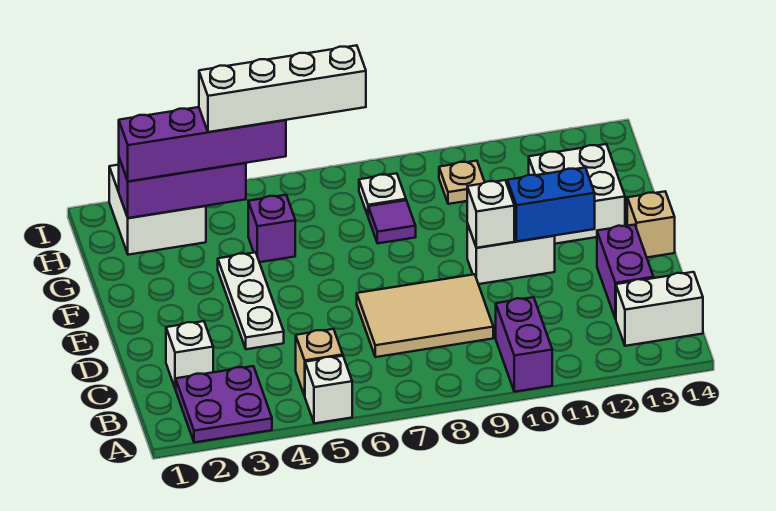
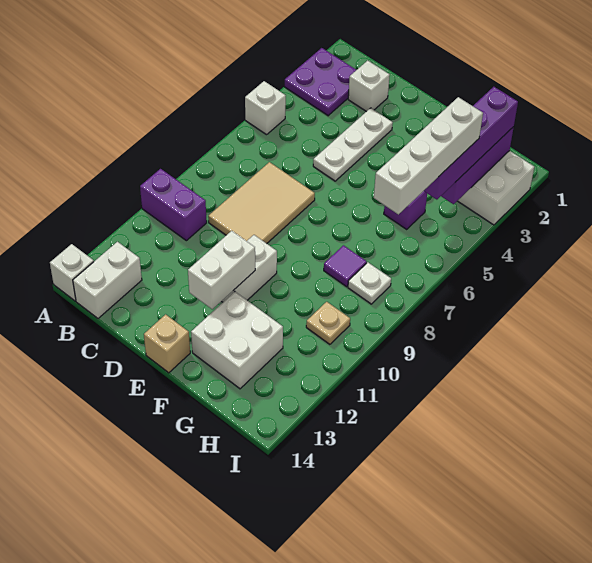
tan 1x1 brick [296,329,343,396] -> none
purple 1x2 brick [597,225,653,319] -> none
white 1x3 plate [218,252,284,349] -> white 1x3 plate turned to [313,108,393,181]
white 1x1 brick [467,180,514,248] -> white 1x1 brick moved to [50,244,94,301]
blue 1x2 brick [507,168,595,241] -> white 1x2 brick [188,231,255,309]

